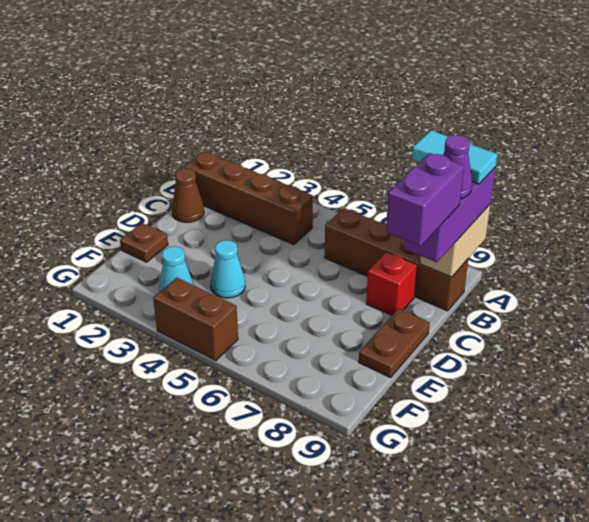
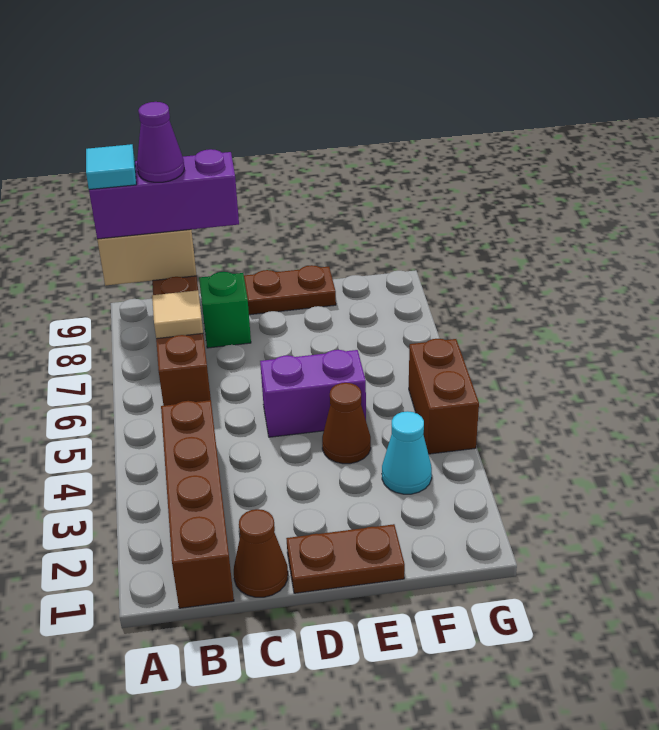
cyan 1x2 tile [412,131,497,184] -> cyan 1x1 tile [86,144,136,190]
none -> tan 1x1 tile [152,290,203,339]
red 1x1 brick [366,252,417,315] -> green 1x1 brick [199,272,251,348]
purple 1x2 brick [386,153,464,246] -> purple 1x2 brick moved to [260,350,366,437]
brown 1x1 plate [120,223,168,262] -> brown 1x2 plate [286,524,405,593]
cyan 1x1 cone [211,240,245,298] -> brown 1x1 cone [322,383,371,464]

